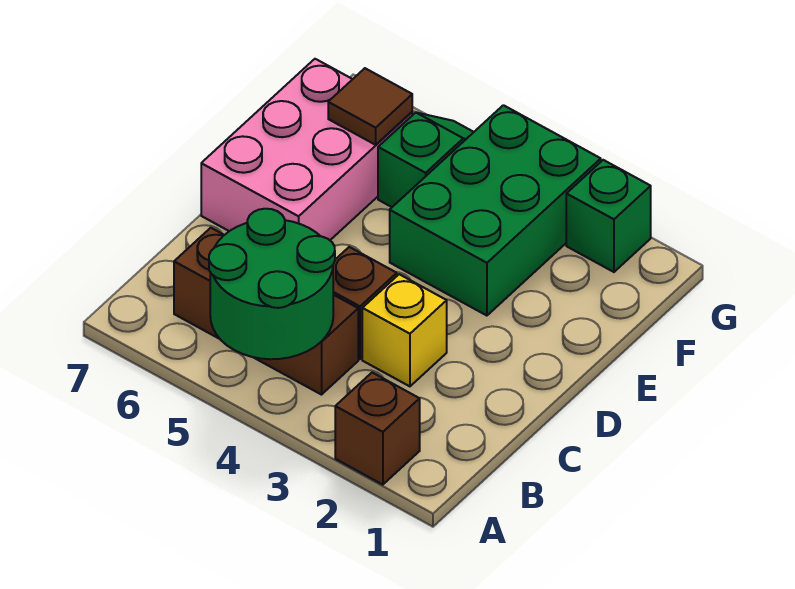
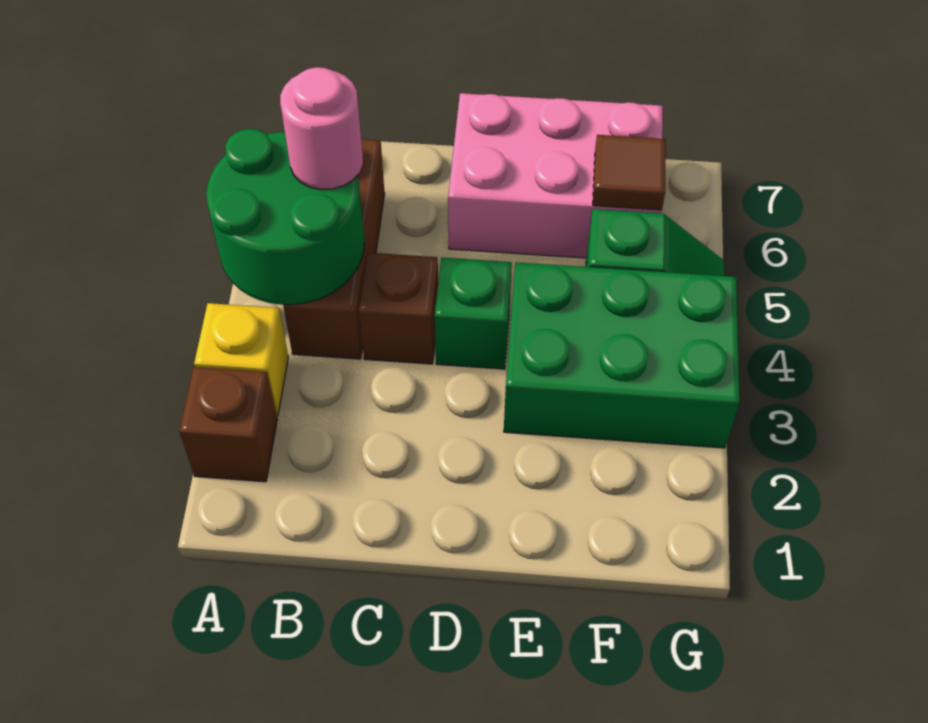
none -> pink 1x1 round brick [280,67,363,190]
yellow 1x1 brick [362,274,447,386] -> yellow 1x1 brick moved to [194,303,288,416]
green 1x1 brick [566,160,651,272] -> green 1x1 brick moved to [435,257,512,369]

